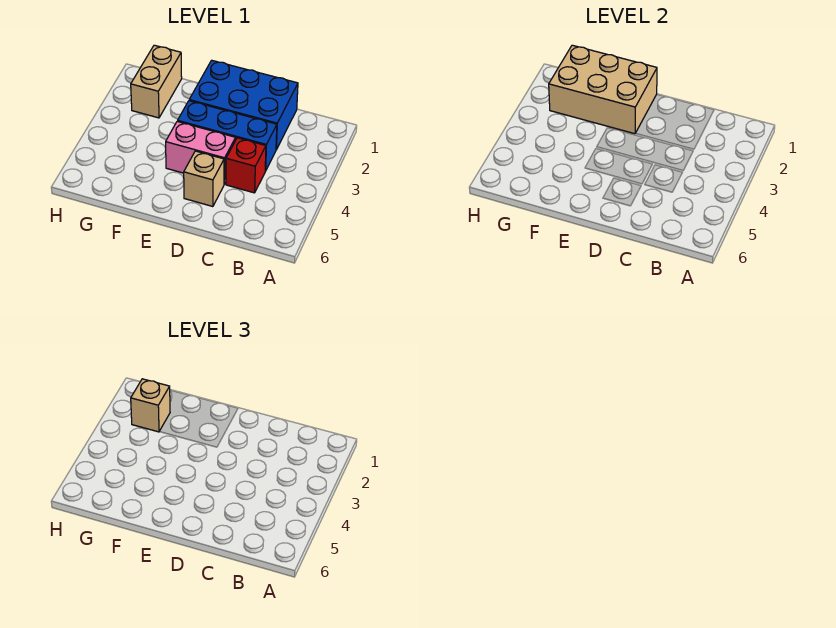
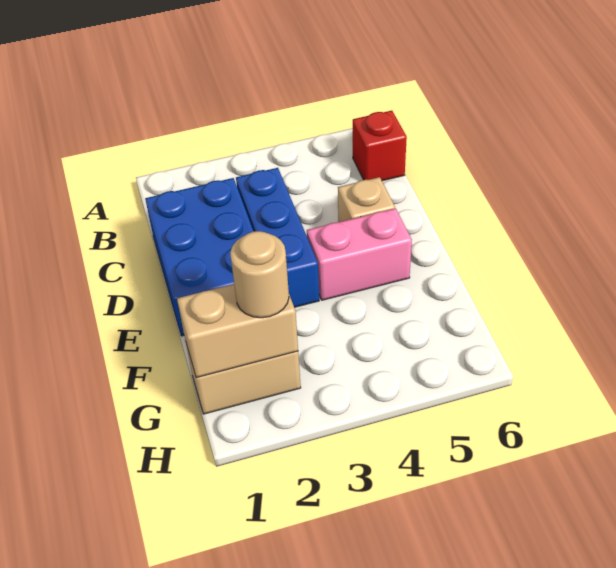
red 1x1 brick [226,138,266,193] -> red 1x1 brick moved to [352,111,407,181]
pink 1x2 brick [166,121,236,184] -> pink 1x2 brick turned to [307,208,412,300]
tan 2x3 brick [549,45,657,134] -> tan 1x2 brick [177,284,298,378]
tan 1x1 brick [131,379,170,432] -> tan 1x1 round brick [230,231,289,318]

